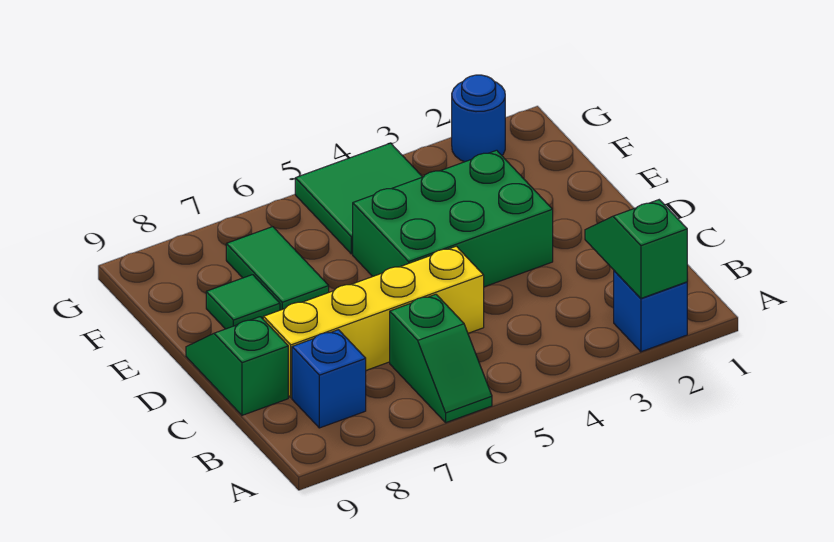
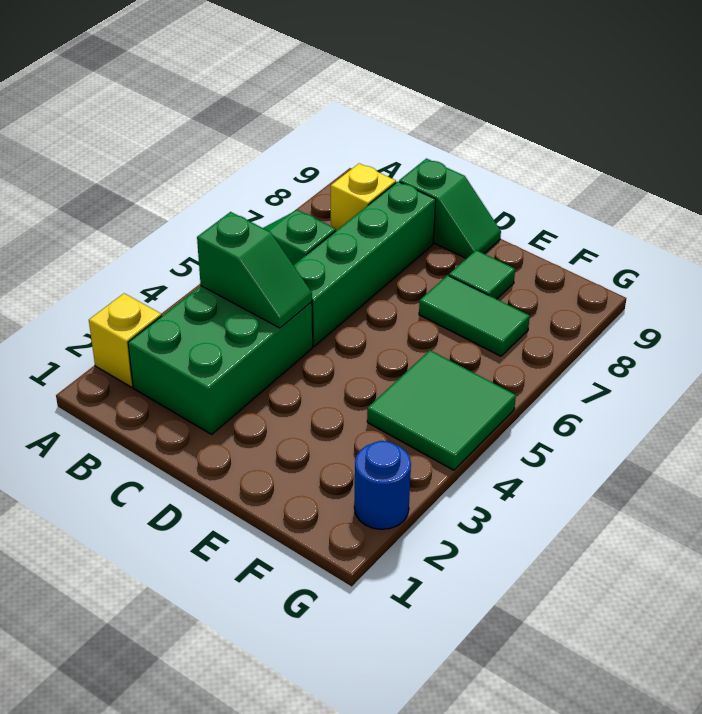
blue 1x1 brick [614,271,687,352] -> yellow 1x1 brick [89,293,162,387]
green 1x2 slope [585,200,687,298] -> green 1x2 slope moved to [197,212,312,328]
blue 1x1 brick [292,330,366,428] -> yellow 1x1 brick [331,163,396,231]
yellow 1x4 brick [263,246,484,398] -> green 1x4 brick [293,182,436,346]
green 2x3 brick [353,150,553,287] -> green 2x3 brick moved to [128,286,313,434]

